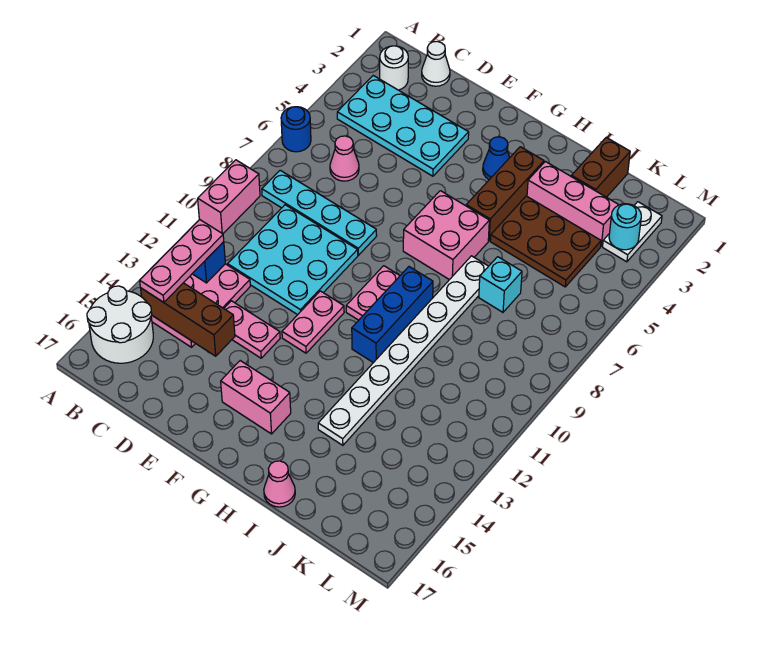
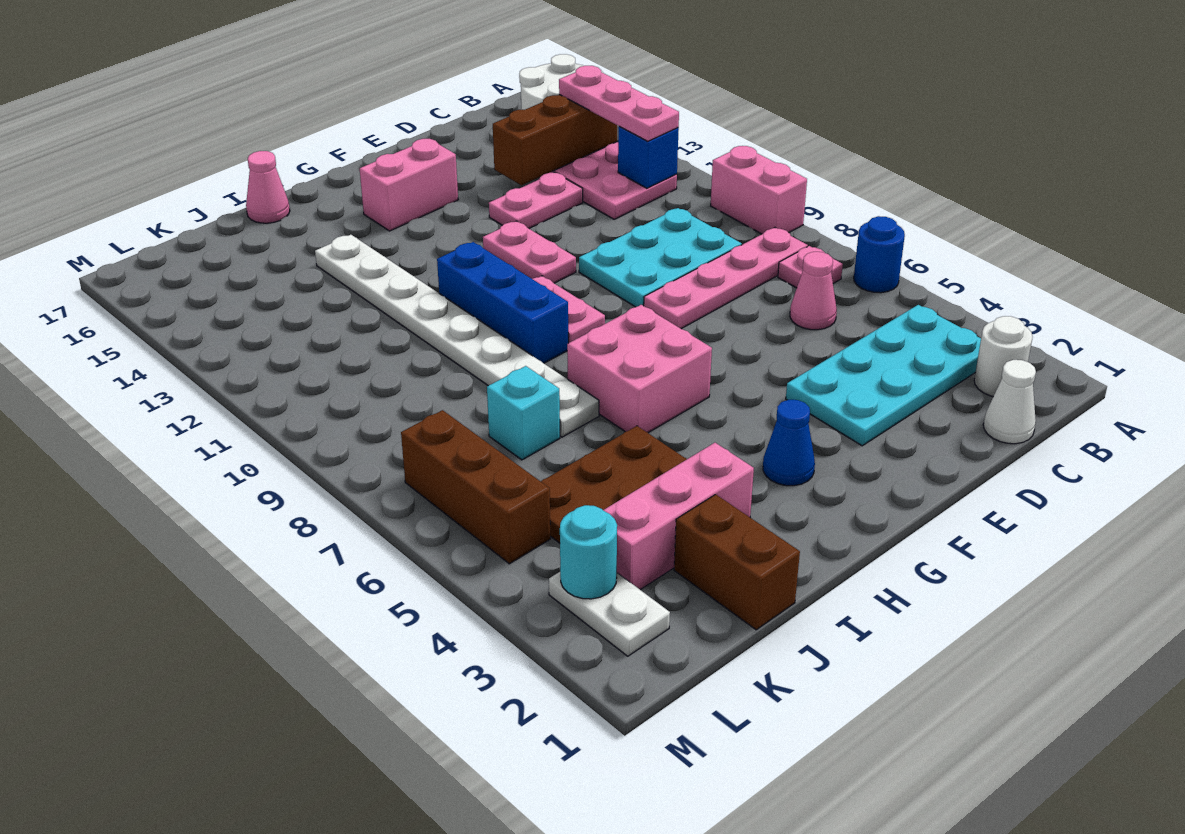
none -> pink 1x1 plate [778,246,843,288]
cyan 1x4 plate [262,170,377,255] -> pink 1x4 plate [644,228,808,329]
cyan 3x3 plate [228,205,358,315] -> cyan 2x3 plate [579,208,742,307]
brown 1x3 brick [466,147,544,241] -> brown 1x3 brick moved to [401,410,551,564]

